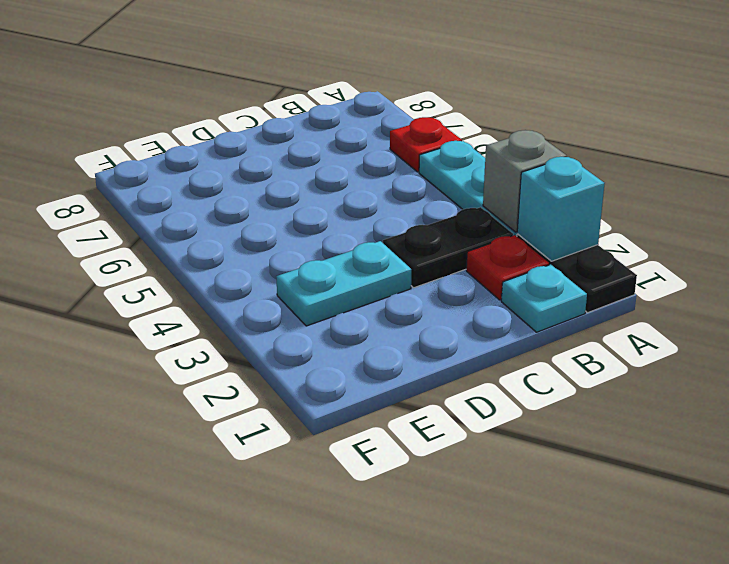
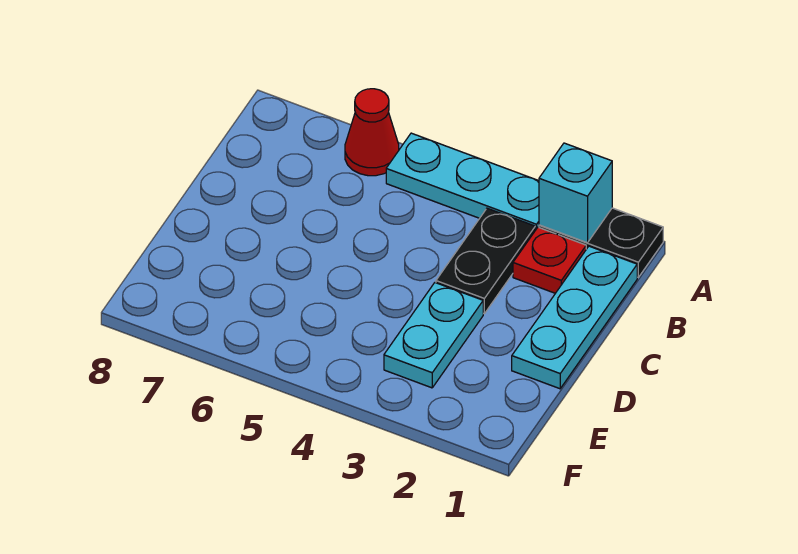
grey 1x1 brick [483,130,567,232] -> none
red 1x1 plate [390,117,462,172] -> red 1x1 cone [345,89,399,176]
cyan 1x1 plate [501,265,587,332] -> cyan 1x3 plate [512,246,637,389]

